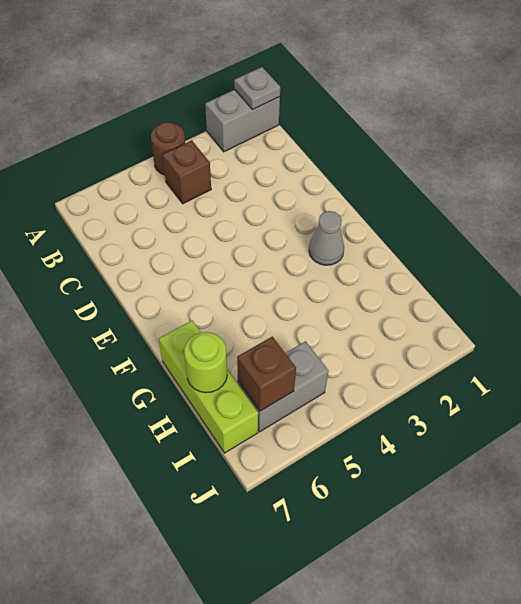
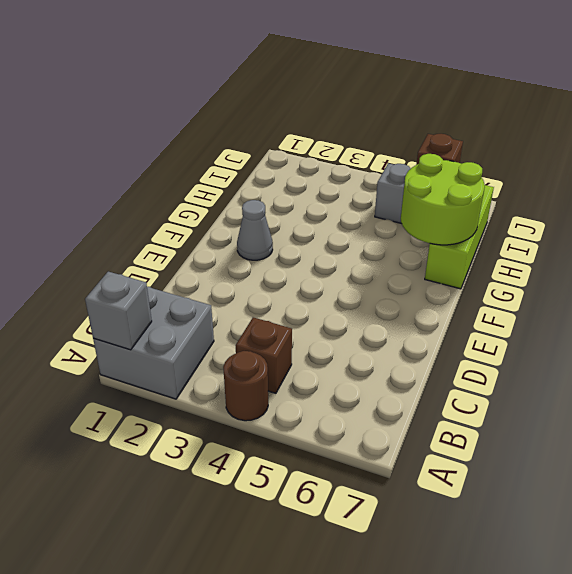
grey 1x2 brick [205,90,280,152] -> grey 2x2 brick [93,287,214,399]
grey 1x1 plate [234,67,280,109] -> grey 1x1 brick [85,272,152,350]
lime 1x1 round brick [184,332,227,393] -> lime 2x2 round brick [401,154,485,245]

